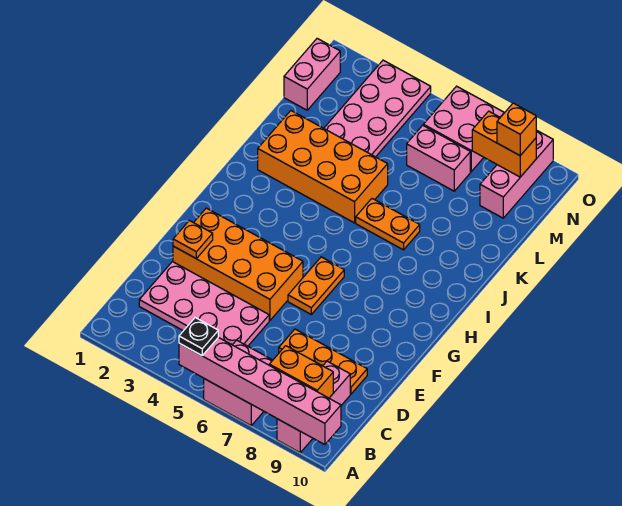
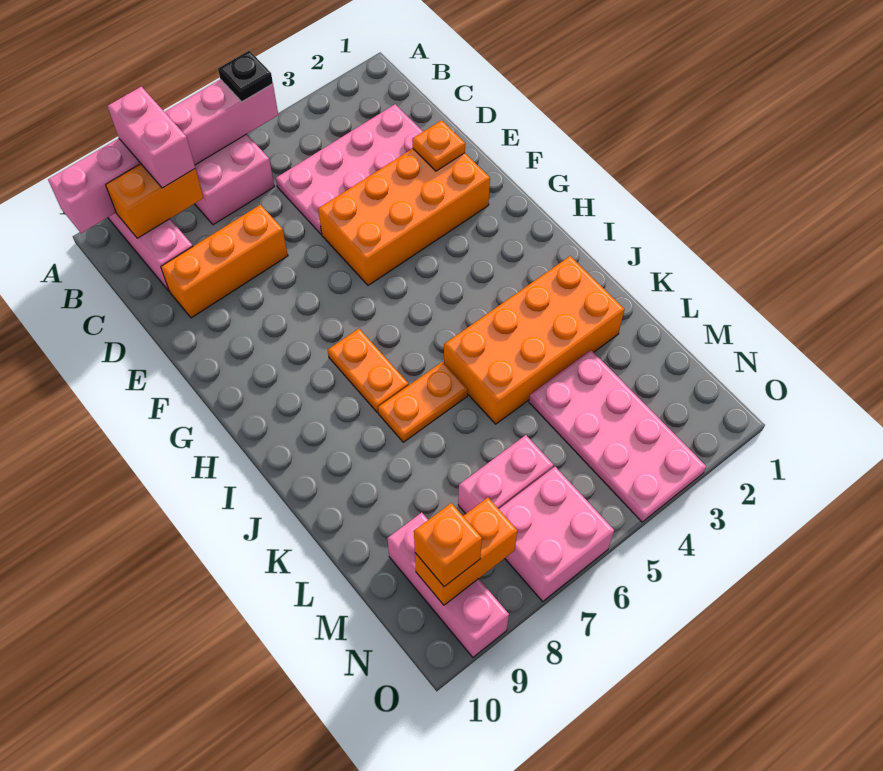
orange 1x3 plate [279,329,367,394] -> orange 1x3 brick [161,205,288,318]
orange 1x2 plate [288,257,344,314] -> orange 1x2 plate moved to [328,329,409,413]
pink 1x2 brick [284,38,340,110] -> pink 1x2 brick moved to [108,87,195,188]

